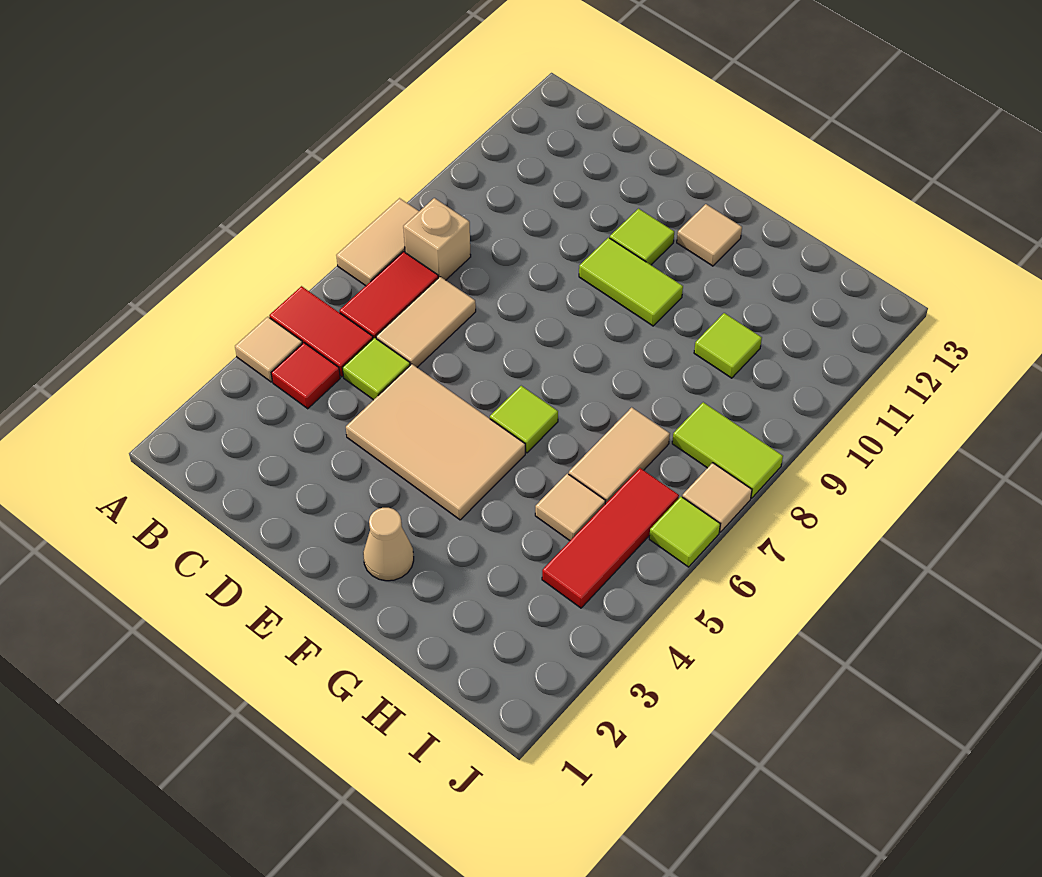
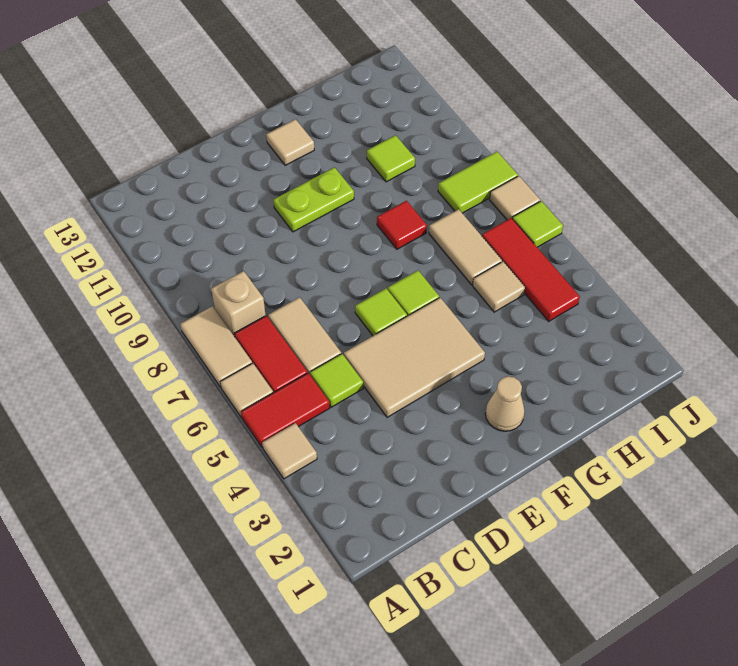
none -> tan 1x1 tile [220,363,273,417]
red 1x1 tile [271,343,340,409] -> red 1x1 tile moved to [377,201,427,249]
lime 1x2 tile [579,238,683,326] -> lime 1x2 plate [273,167,354,232]
lime 1x1 tile [610,209,674,265] -> lime 1x1 tile moved to [355,288,407,336]

